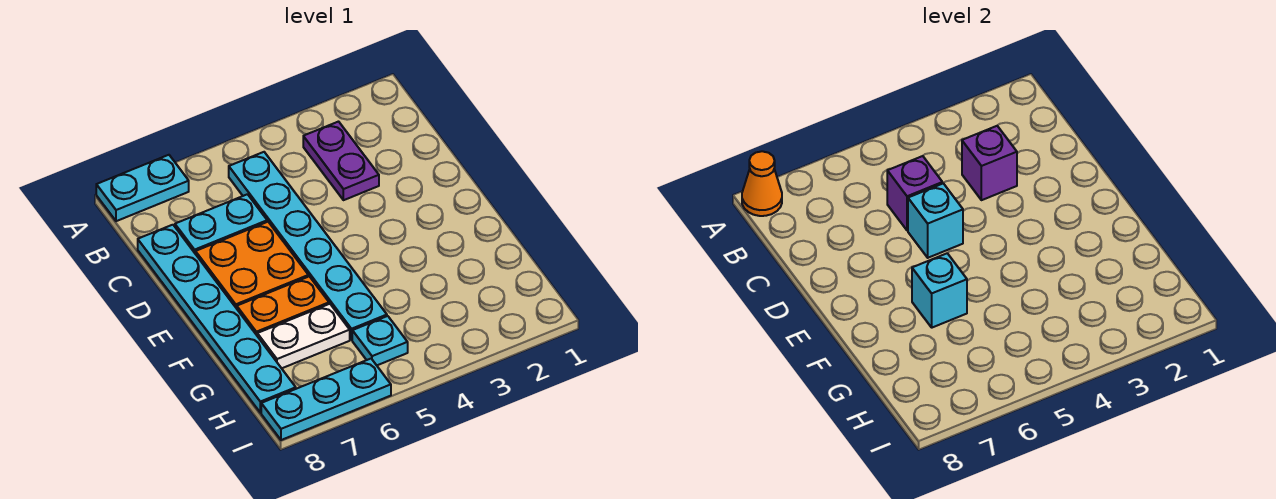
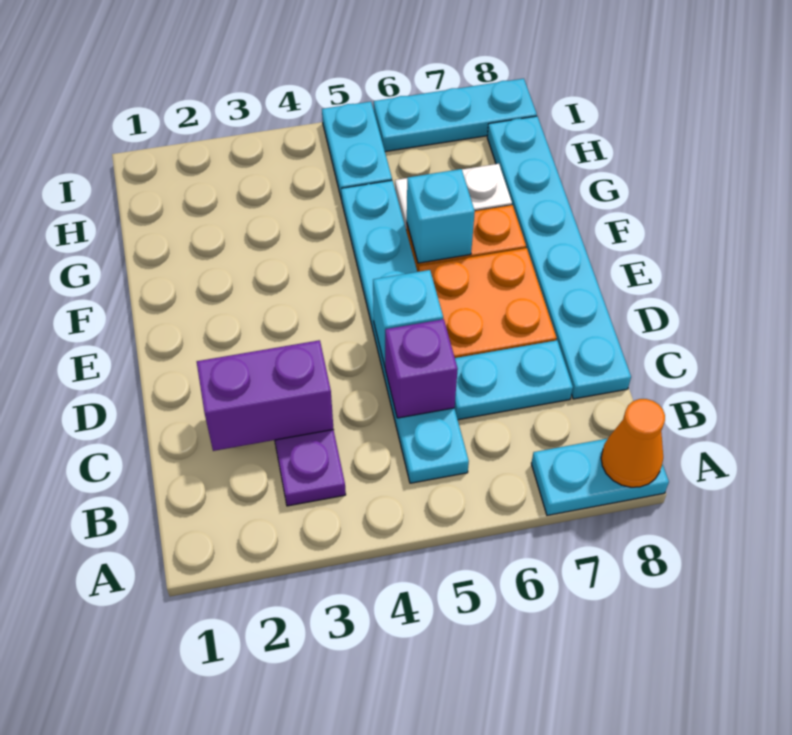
purple 1x1 brick [962,126,1017,200] -> purple 1x2 brick [197,340,334,451]
cyan 1x1 plate [352,316,408,365] -> cyan 1x2 plate [322,102,392,200]

